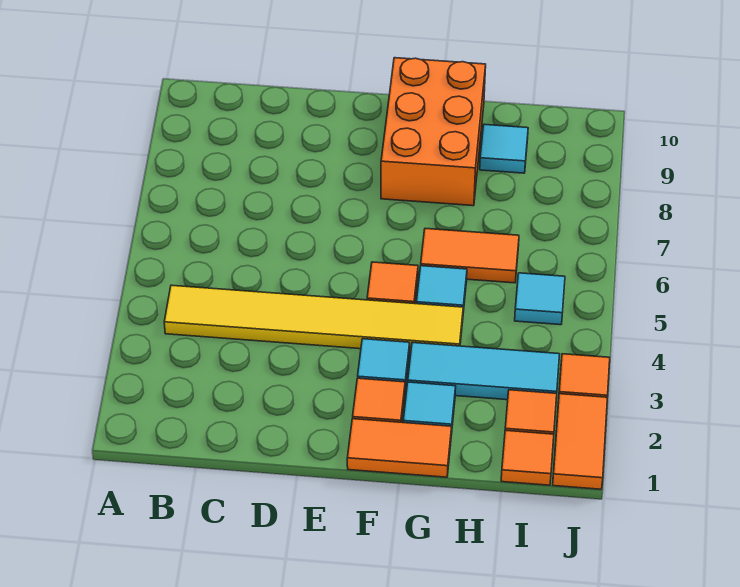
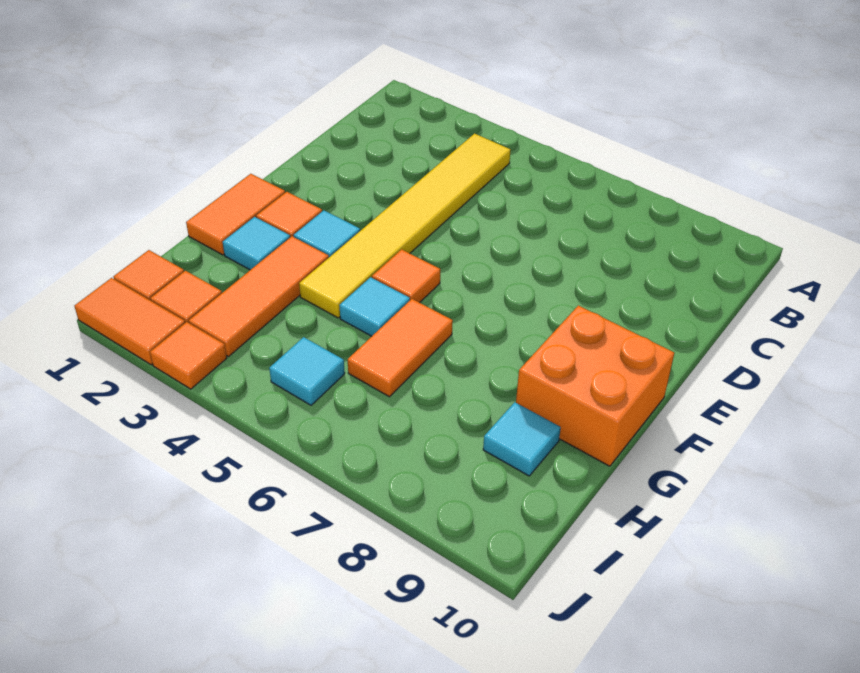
orange 2x3 brick [381,58,486,206] -> orange 2x2 brick [516,305,674,466]
cyan 1x3 tile [408,343,560,400] -> orange 1x3 tile [189,236,329,357]

